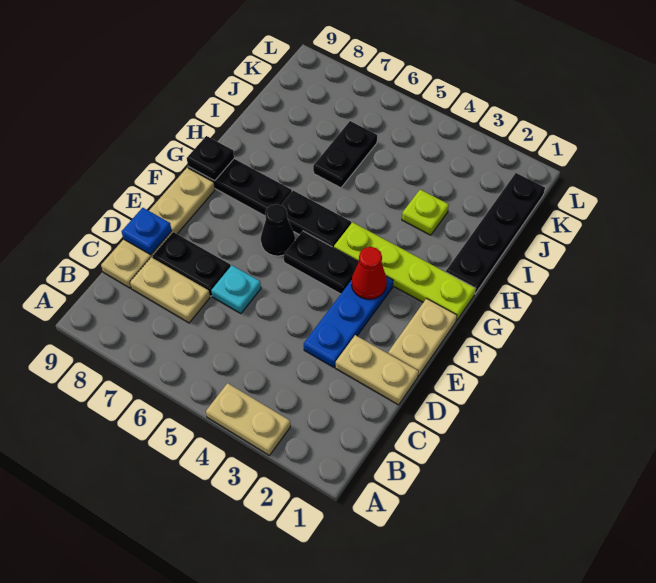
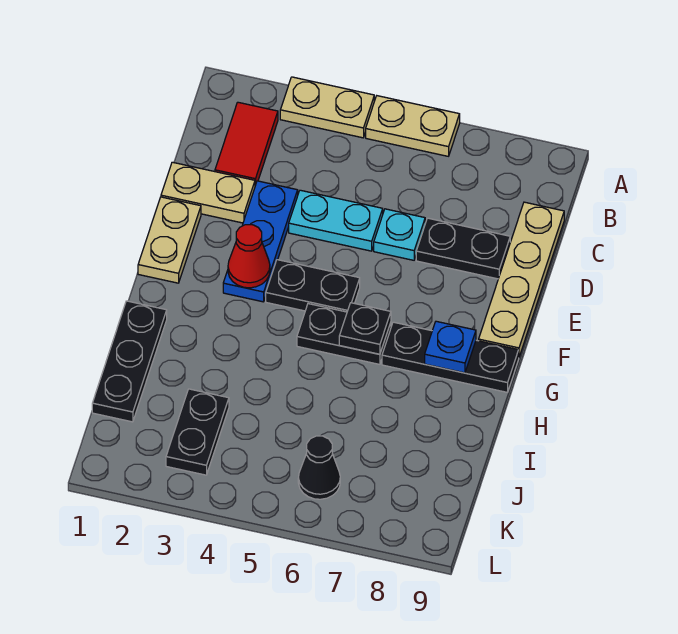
none -> red 1x2 tile [215,102,278,186]
tan 1x2 plate [130,257,210,323] -> tan 1x2 plate moved to [366,96,460,156]
none -> cyan 1x2 plate [289,190,383,251]
blue 1x1 plate [122,208,172,255] -> blue 1x1 plate moved to [425,321,476,373]
black 1x1 cone [261,204,295,256] -> black 1x1 cone moved to [298,436,340,499]
lime 1x4 plate [334,222,475,321] -> none
black 1x1 plate [187,136,234,181] -> black 1x1 plate moved to [339,303,391,354]
black 1x4 plate [446,173,545,293] -> black 1x3 plate [92,301,167,422]
lime 1x1 plate [402,190,449,235] -> none
black 1x2 plate [313,121,377,188] -> black 1x2 plate moved to [166,389,229,475]

